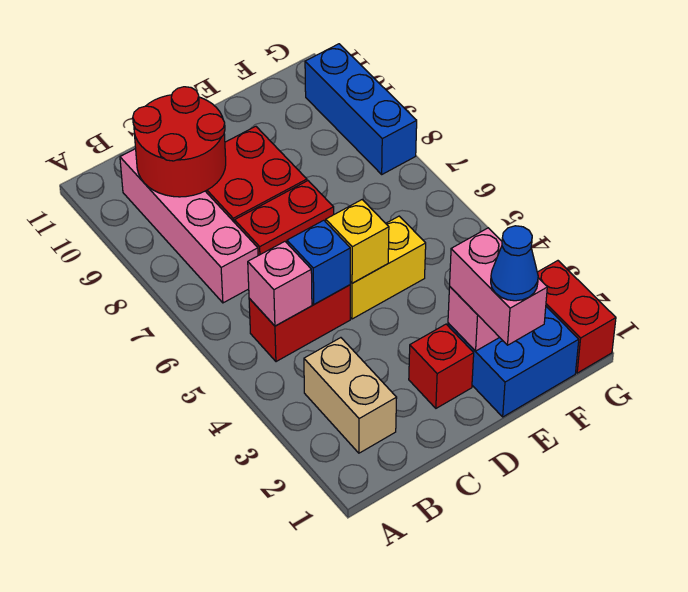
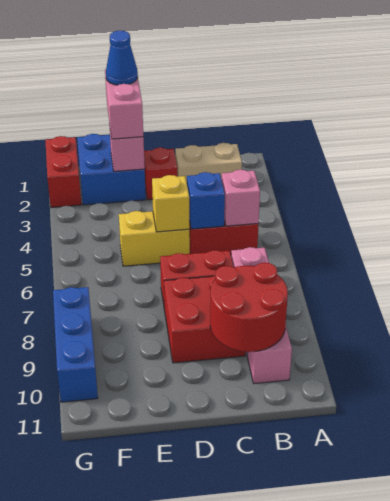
tan 1x2 brick [304,338,397,453] -> tan 1x2 brick turned to [175,143,242,182]

